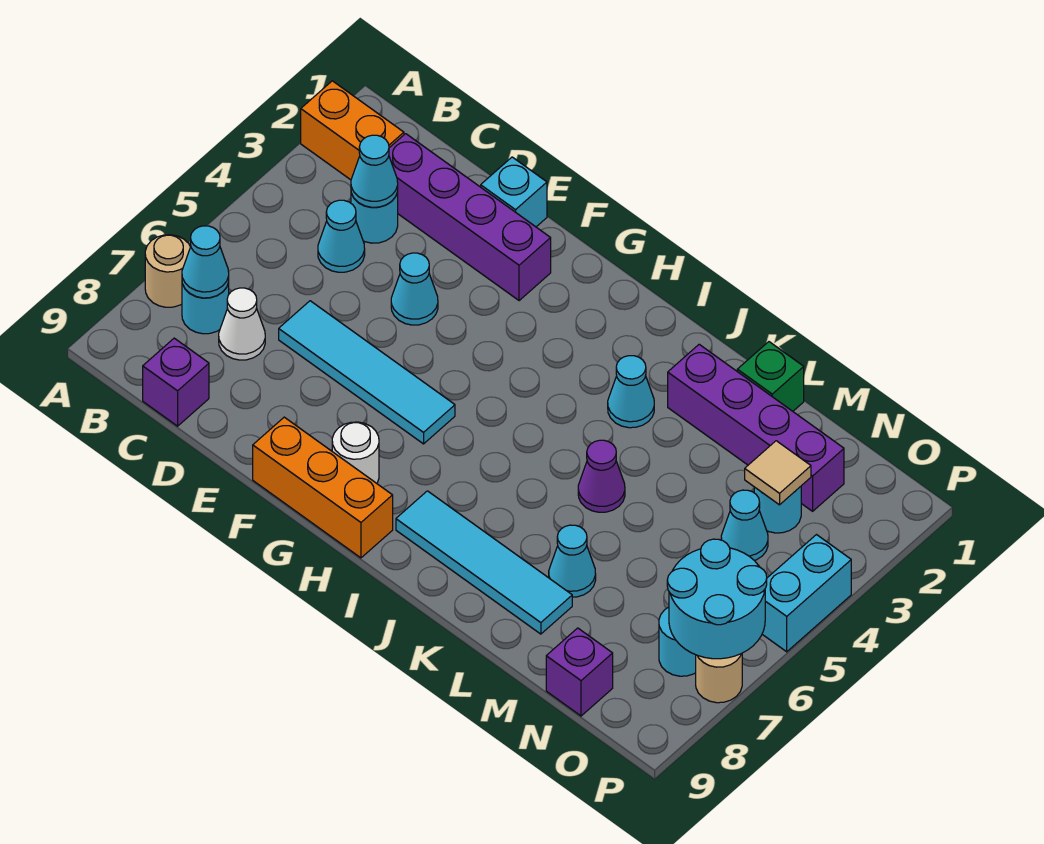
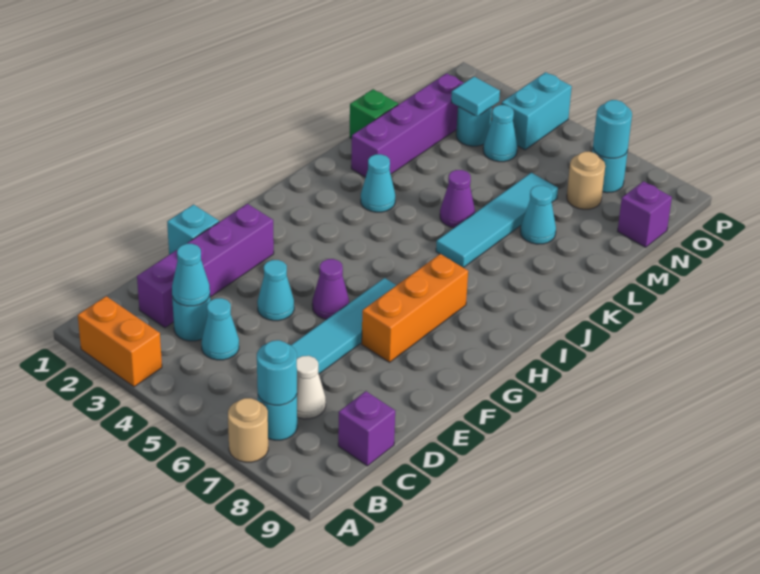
orange 1x2 brick [301,81,404,180] -> orange 1x2 brick turned to [78,296,162,387]
cyan 1x1 cone [182,226,229,298] -> cyan 1x1 round brick [257,340,297,405]
none -> purple 1x1 cone [312,259,349,319]
orange 1x3 brick [253,417,393,558] -> orange 1x3 brick moved to [362,254,468,362]
white 1x1 round brick [332,422,379,483] -> none
cyan 1x4 tile [396,491,572,634] -> cyan 1x4 tile moved to [436,173,558,268]
tan 1x1 tile [745,441,811,505] -> cyan 1x1 tile [451,77,500,116]
cyan 2x2 round brick [667,539,767,659] -> cyan 1x1 round brick [593,100,632,158]
cyan 1x2 brick [762,535,851,652] -> cyan 1x2 brick turned to [501,72,572,150]
tan 1x1 round brick [696,654,742,703] -> tan 1x1 round brick moved to [567,152,605,209]

